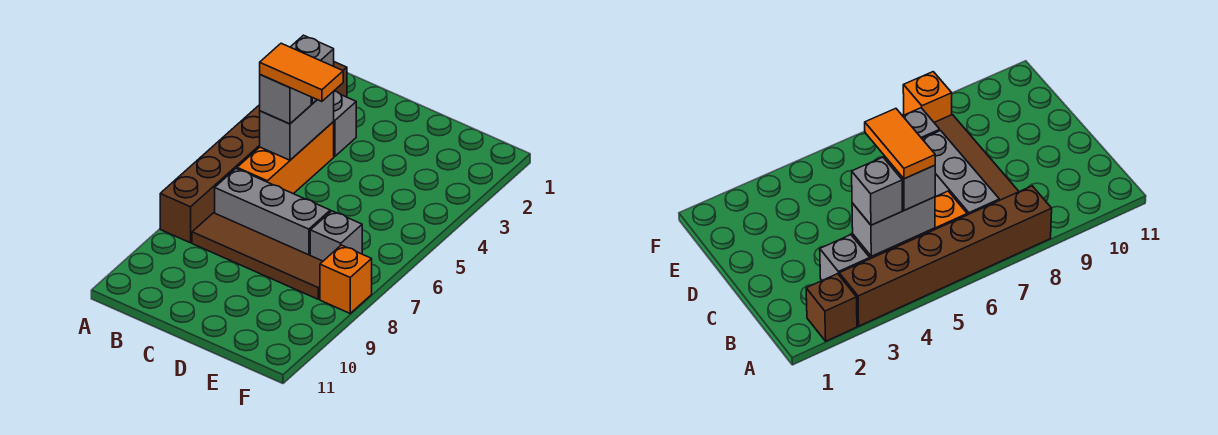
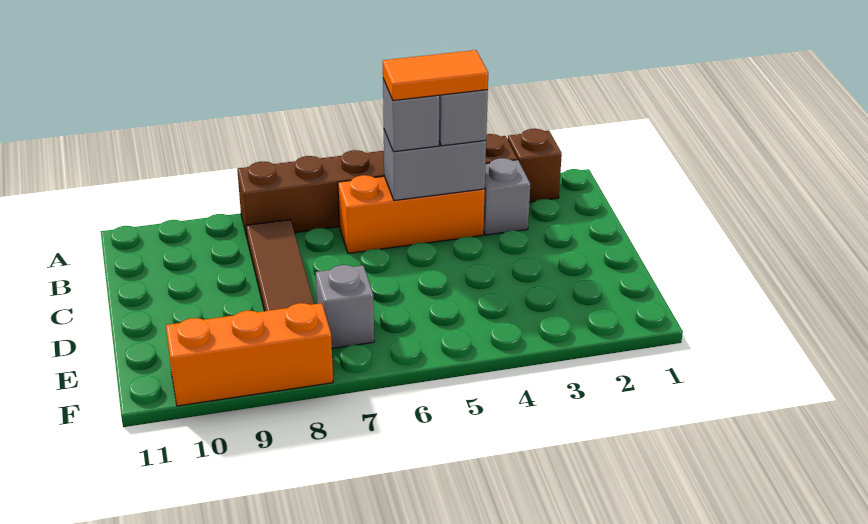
orange 1x2 tile [260,43,343,102] -> orange 1x2 tile turned to [383,50,488,101]
grey 1x3 brick [215,169,330,255] -> none
orange 1x1 brick [320,245,372,313] -> orange 1x3 brick [166,303,333,406]

